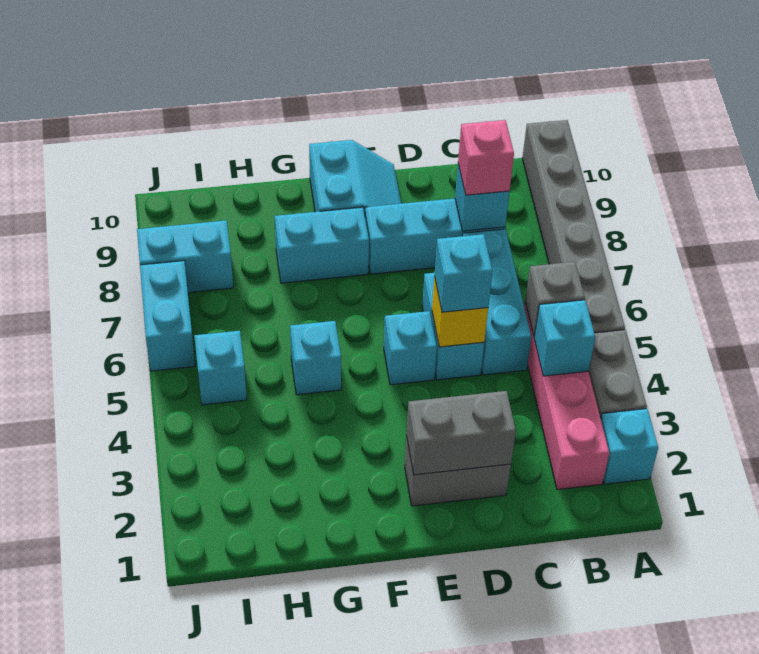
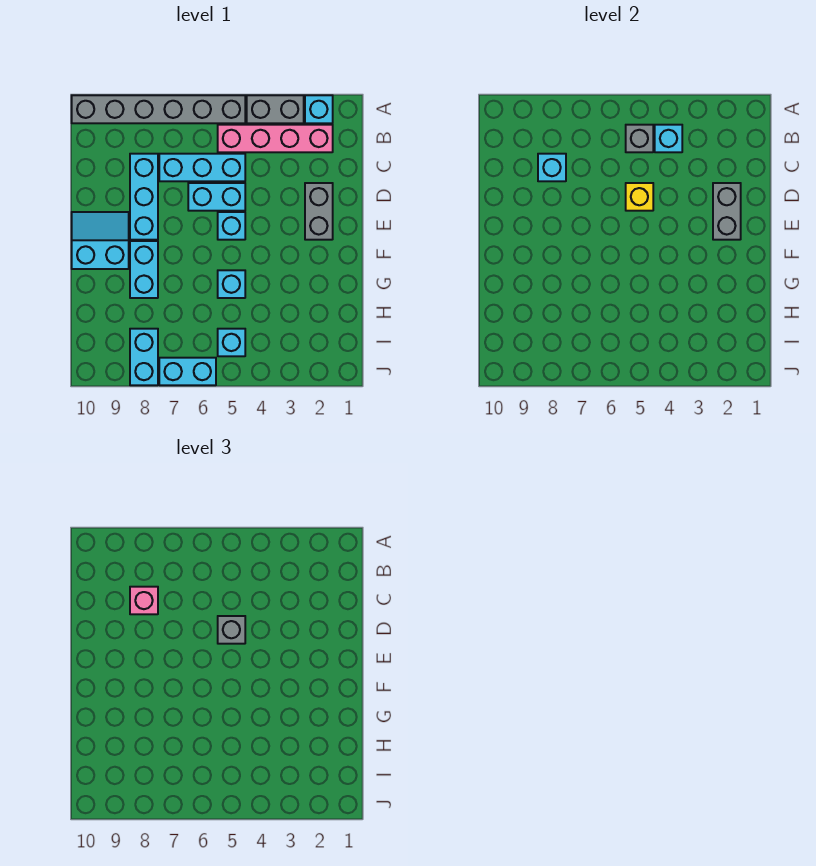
cyan 1x1 brick [435,234,492,312] -> grey 1x1 brick [218,616,245,644]

